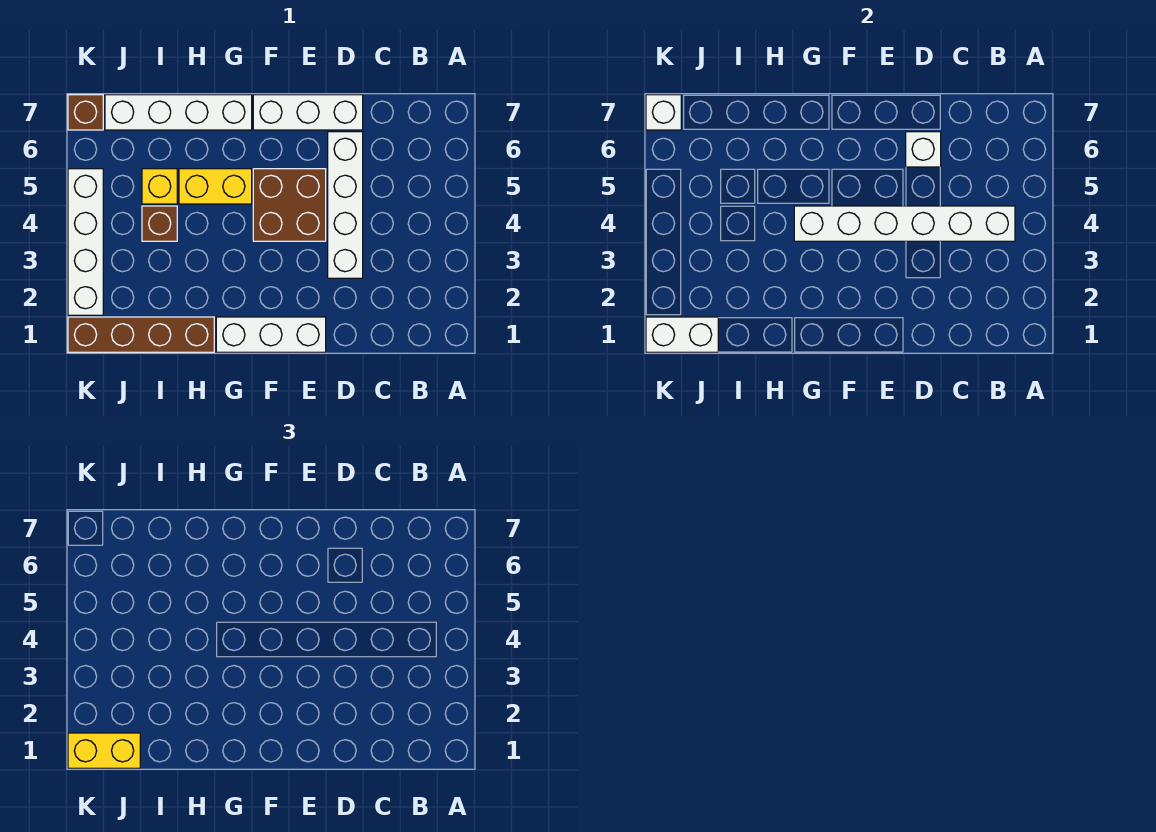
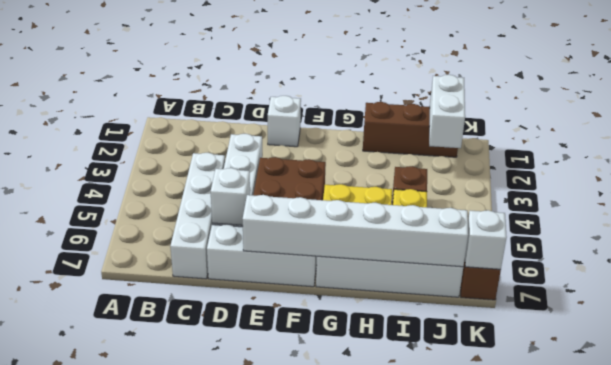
white 1x6 brick [794,206,1015,241] -> white 1x6 brick moved to [242,195,468,267]
white 1x3 brick [216,317,326,352] -> white 1x1 brick [268,96,301,147]
brown 1x4 brick [68,317,214,352] -> brown 1x3 brick [363,102,458,157]
white 1x2 brick [646,317,718,352] -> white 1x2 brick turned to [429,75,465,148]
yellow 1x2 brick [68,733,140,768] -> none
white 1x4 brick [68,169,103,315] -> white 1x4 brick moved to [170,153,225,279]

